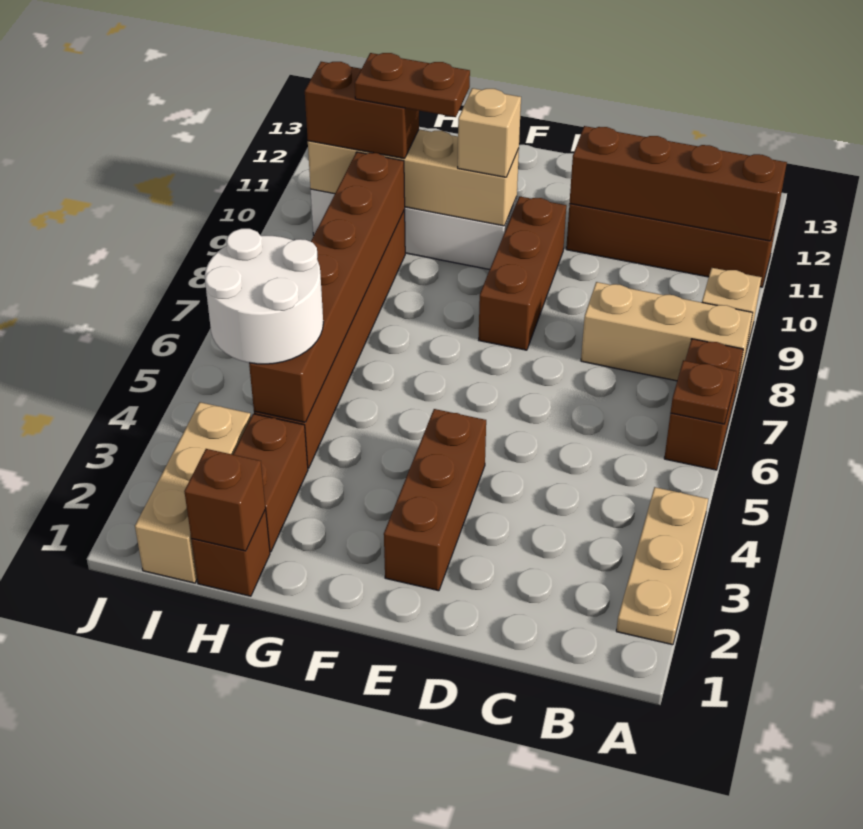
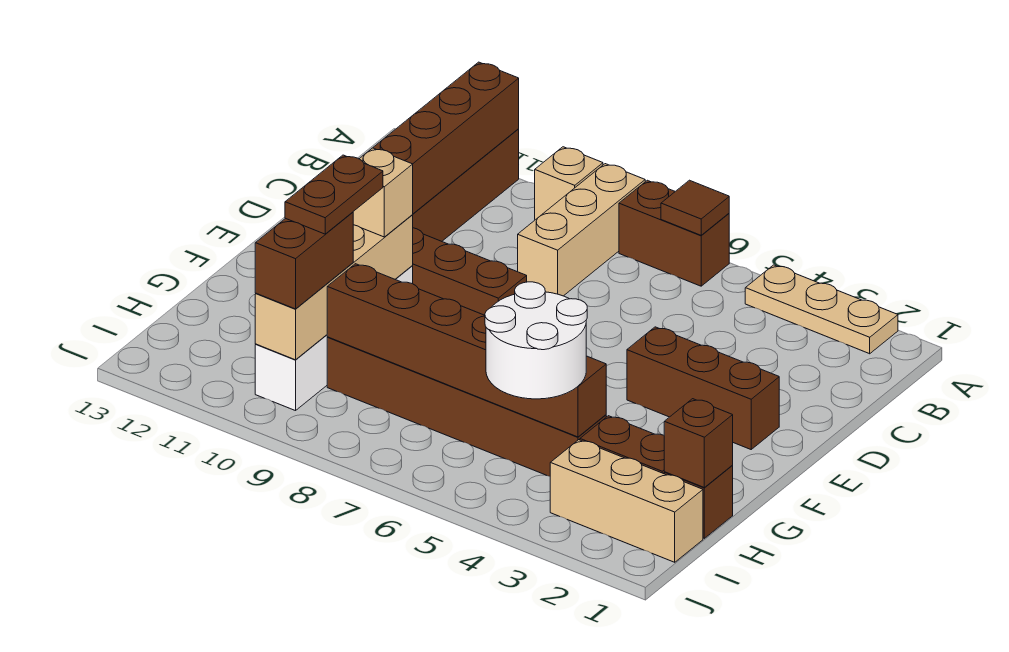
brown 1x1 plate [671,360,736,424] -> brown 1x1 tile [661,180,729,235]

